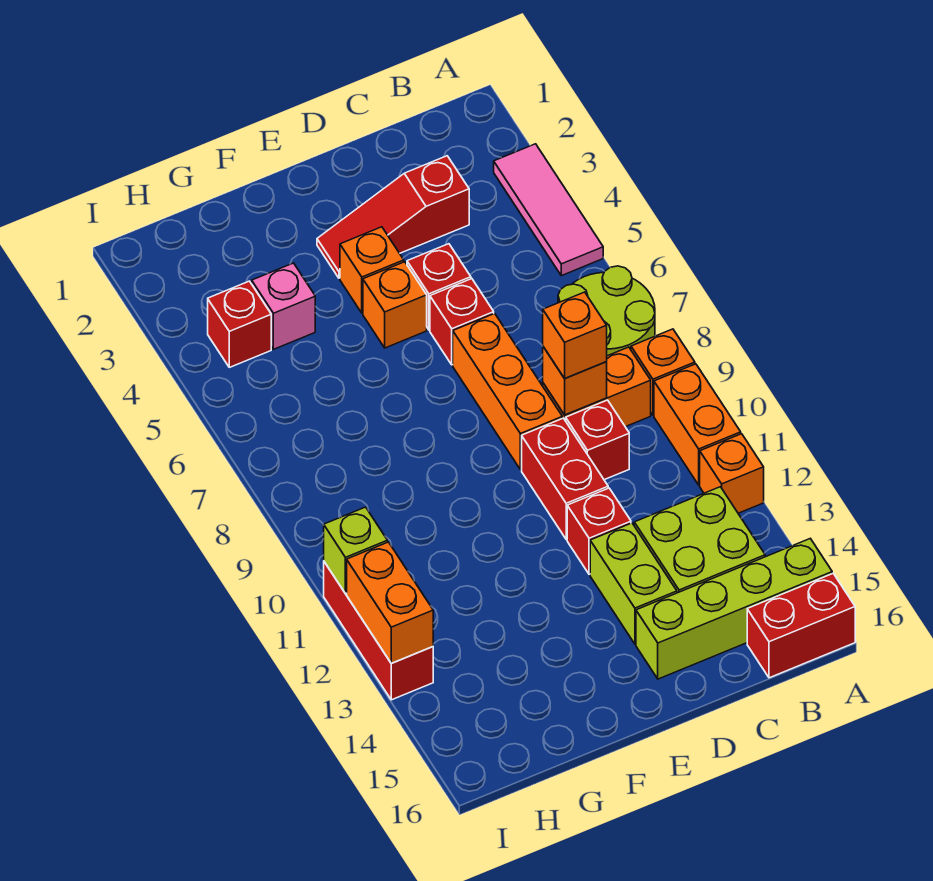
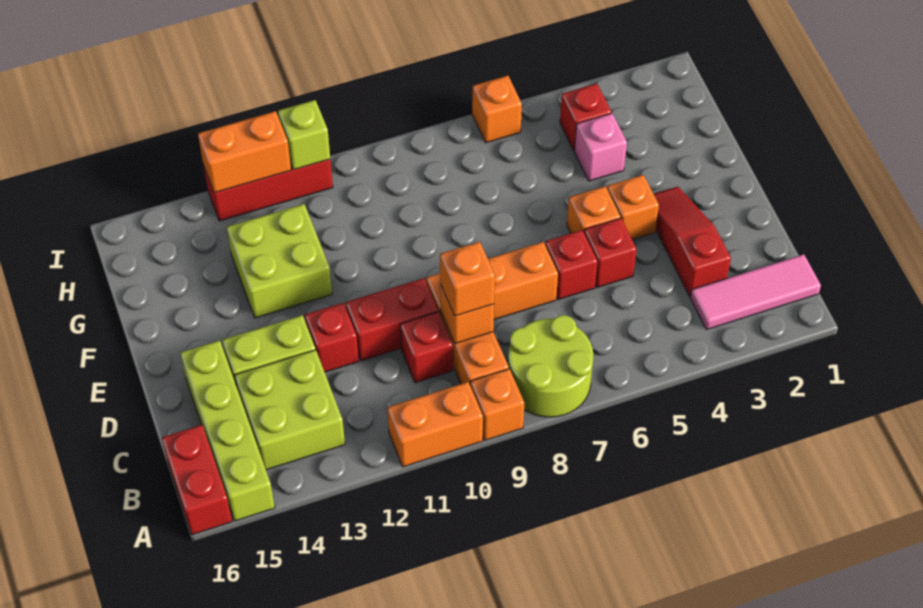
pink 1x3 tile [494,144,603,276] -> pink 1x3 tile moved to [690,254,821,330]
orange 1x1 brick [700,434,764,513] -> orange 1x1 brick moved to [472,76,522,143]
none -> lime 2x2 brick [227,204,332,318]

